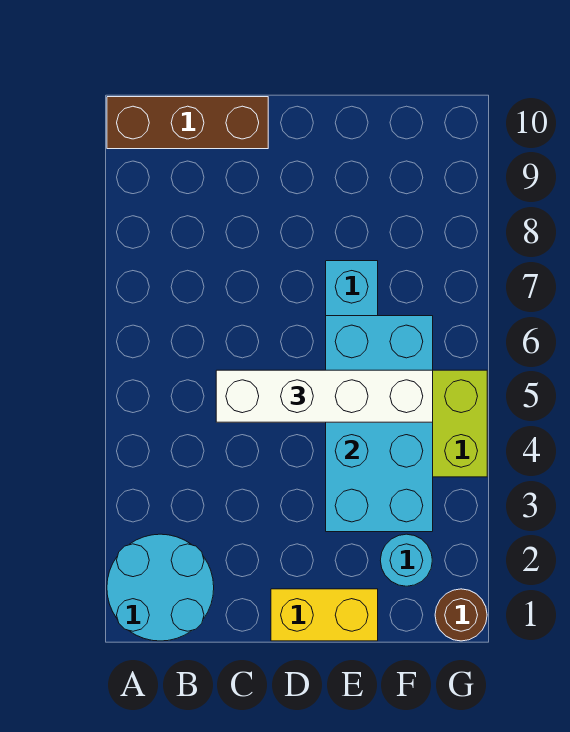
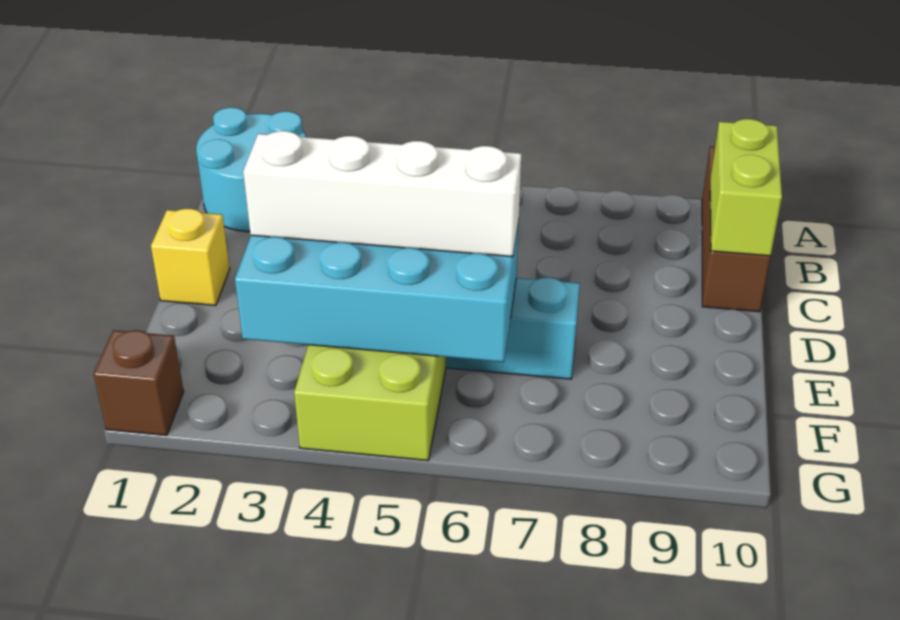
none -> lime 1x2 brick [710,119,782,256]
white 1x4 brick [216,370,433,422] -> white 1x4 brick turned to [243,131,521,257]
yellow 1x2 brick [271,589,378,641] -> yellow 1x1 brick [151,208,230,305]
cyan 1x1 round brick [380,534,432,586] -> none
brown 1x1 round brick [435,589,487,641] -> brown 1x1 brick [94,330,184,436]

